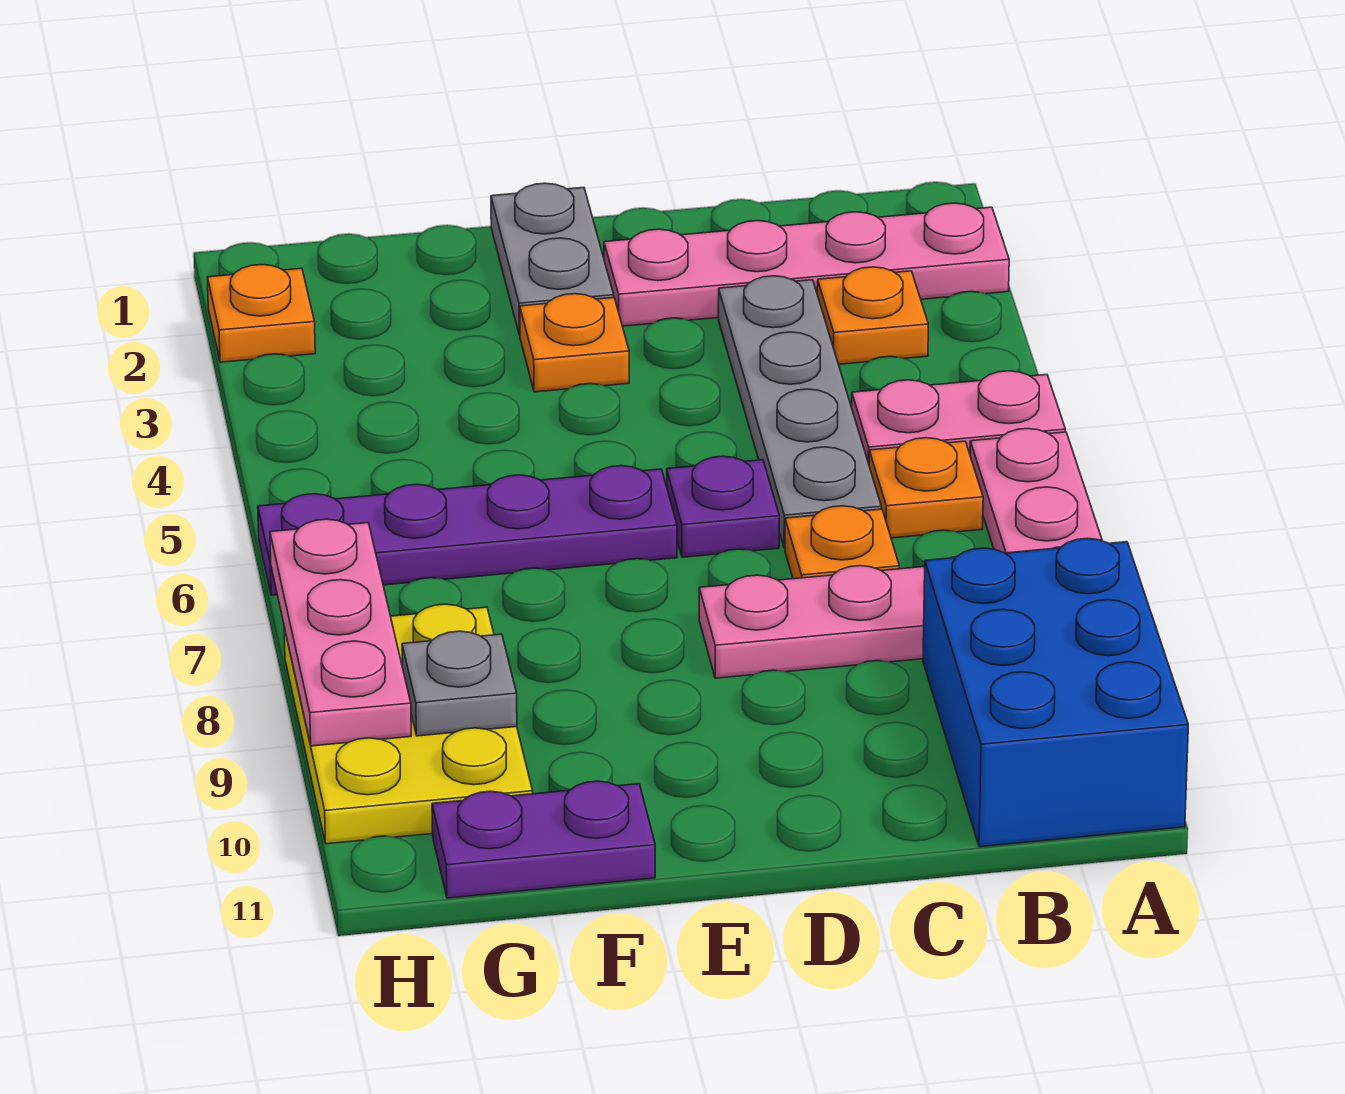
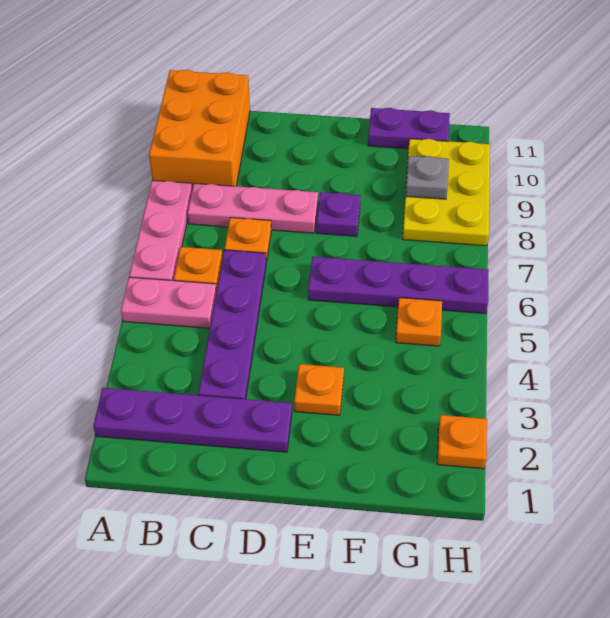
pink 1x4 plate [604,203,1009,326] -> purple 1x4 plate [93,388,292,452]
blue 2x3 brick [923,538,1188,847] -> orange 2x3 brick [149,70,250,189]
orange 1x1 plate [817,267,928,364] -> orange 1x1 plate moved to [396,298,442,346]
grey 1x4 plate [718,276,881,548] -> purple 1x4 plate [198,250,266,399]
purple 1x1 plate [667,456,779,557] -> purple 1x1 plate moved to [316,192,361,236]
grey 1x2 plate [491,183,614,335] -> none
pink 1x3 plate [270,519,411,746] -> none

